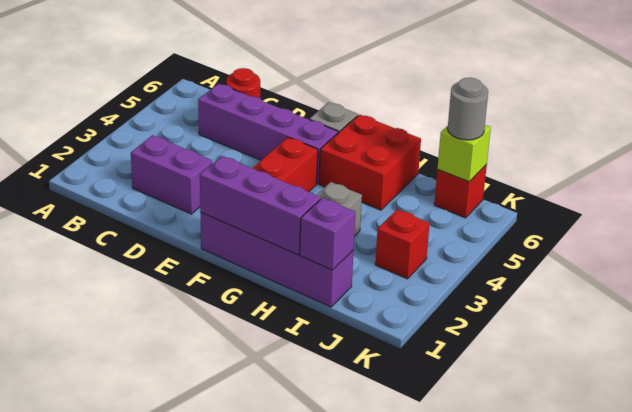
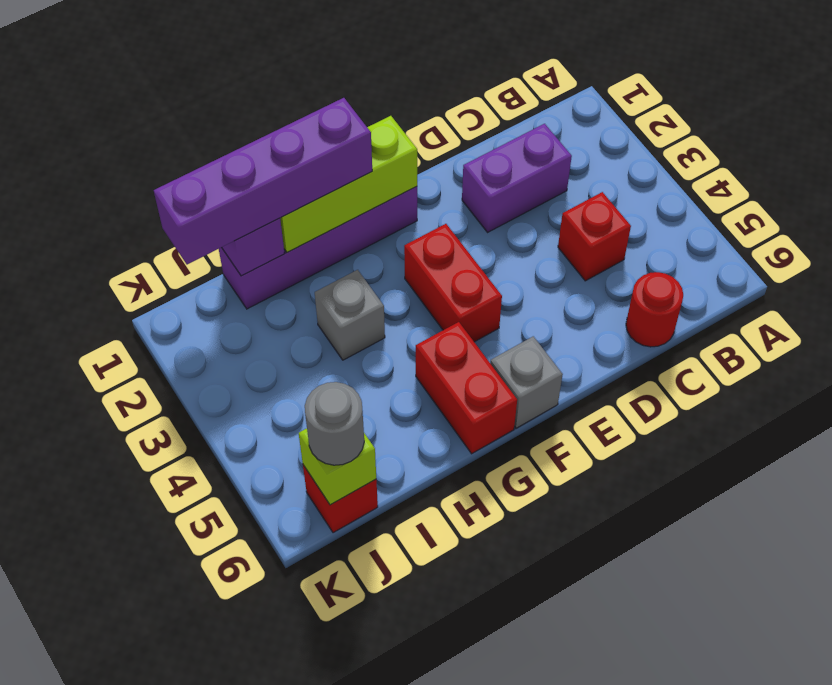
purple 1x4 brick [198,84,338,184] -> purple 1x4 brick moved to [154,98,372,264]
purple 1x3 brick [200,156,321,255] -> lime 1x3 brick [280,116,417,252]
red 2x2 brick [319,114,421,210] -> red 1x2 brick [416,322,517,454]
red 1x1 brick [375,209,430,279] -> red 1x1 brick moved to [558,192,631,281]

